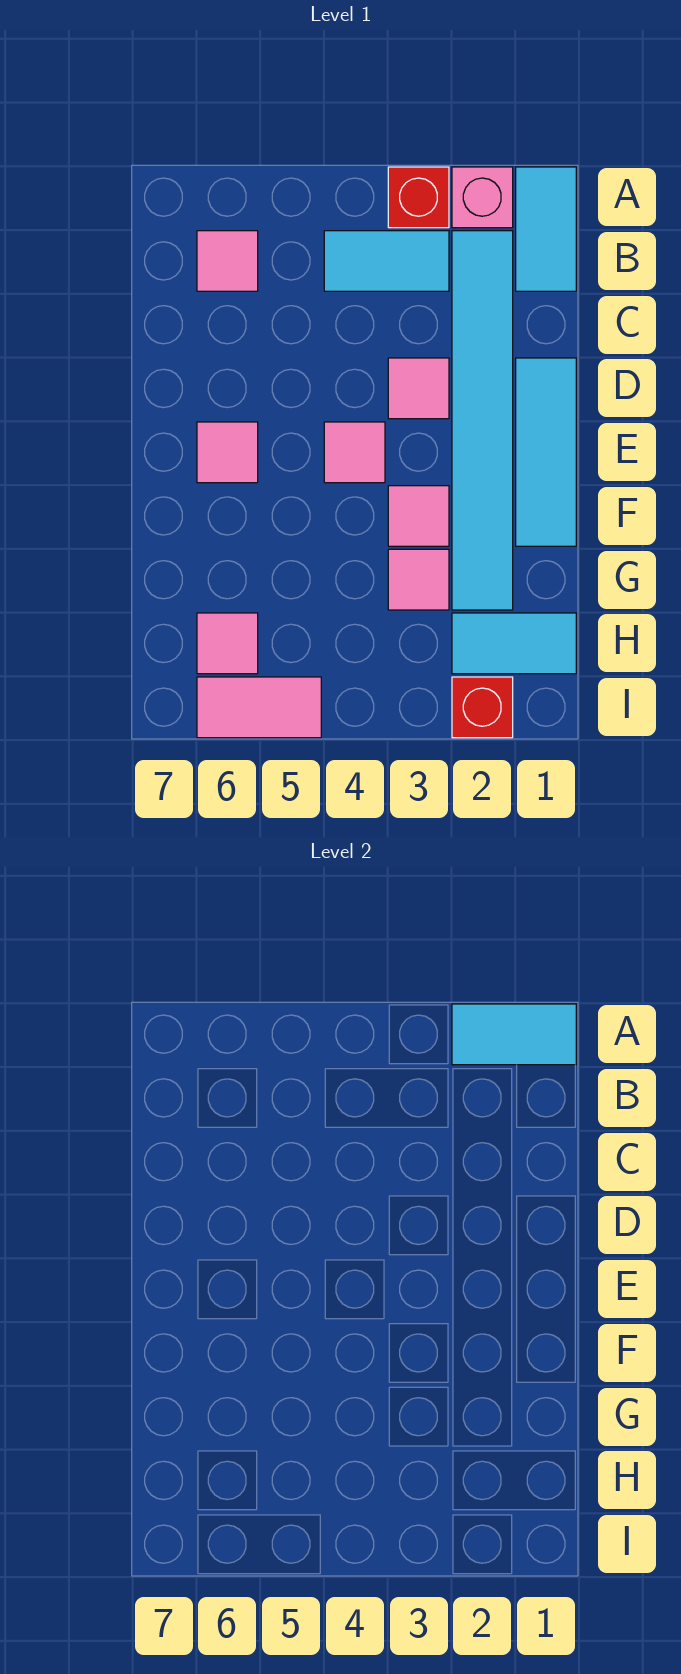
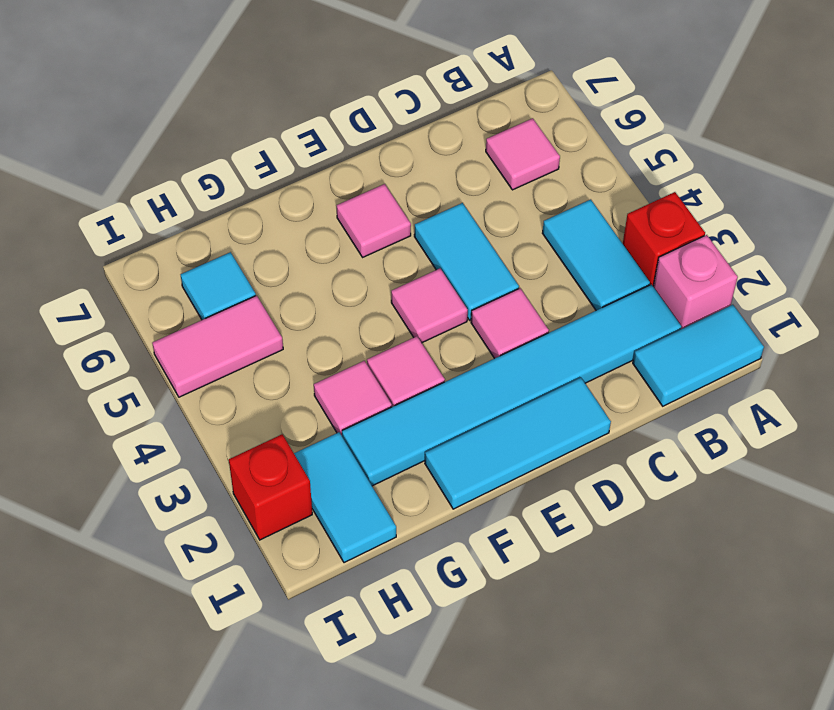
cyan 1x2 tile [452,1004,576,1065] -> cyan 1x2 tile moved to [414,203,519,320]
pink 1x1 tile [197,613,258,674] -> cyan 1x1 tile [181,252,256,320]
pink 1x2 tile [197,677,321,738] -> pink 1x2 tile turned to [152,296,283,397]

